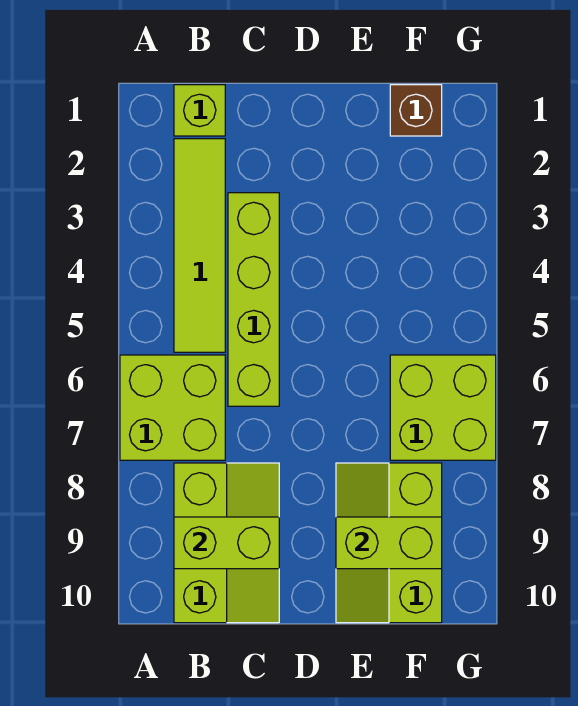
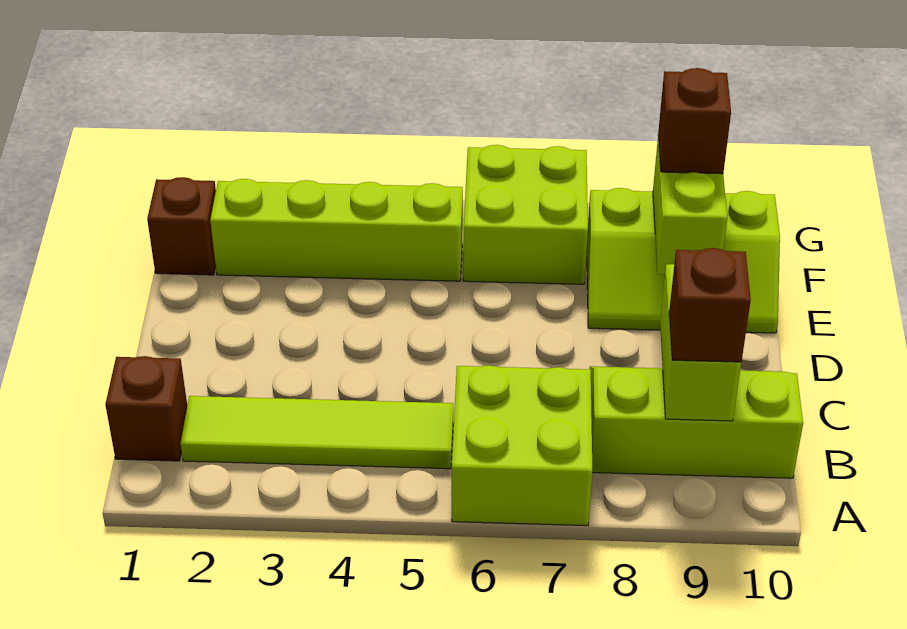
lime 1x1 brick [174,85,225,136] -> brown 1x1 brick [105,356,187,461]
none -> brown 1x1 brick [669,248,751,362]
lime 1x4 brick [228,193,279,406] -> lime 1x4 brick moved to [210,179,463,281]
none -> brown 1x1 brick [658,68,731,174]

